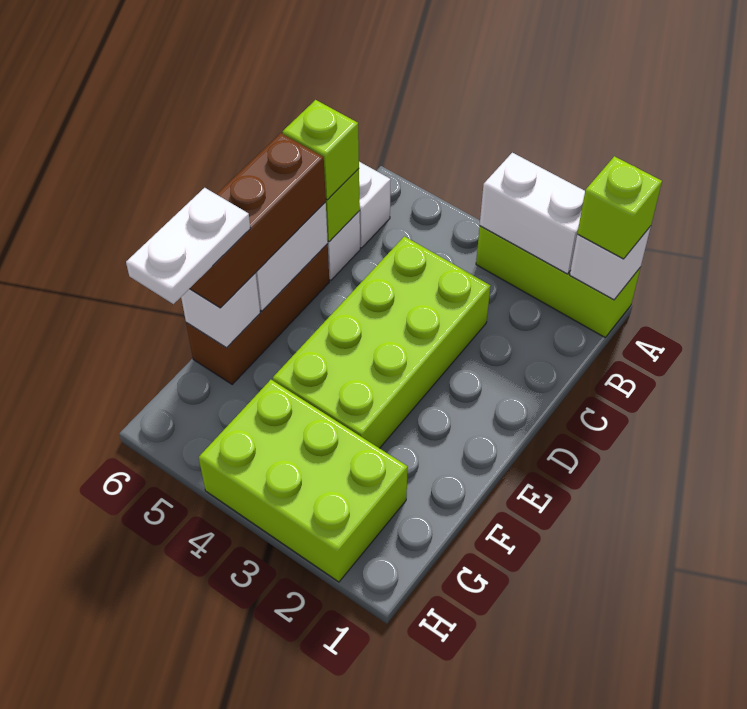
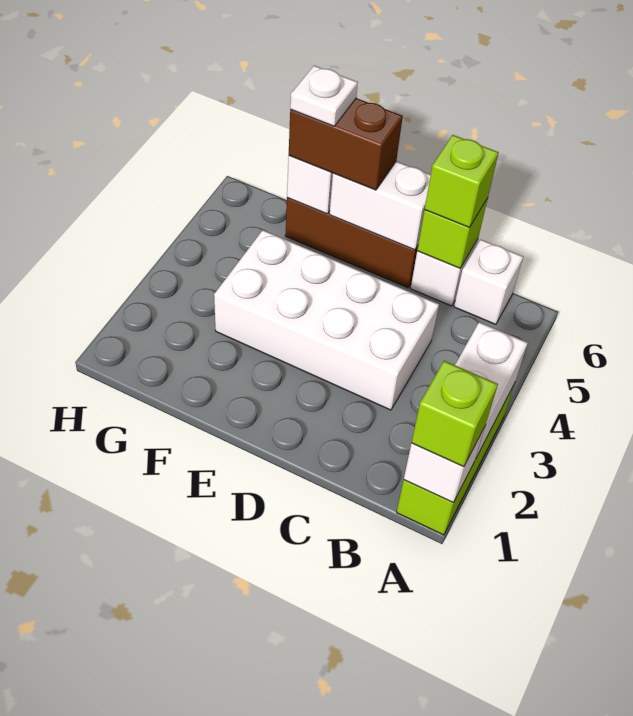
lime 2x4 brick [273,236,490,448] -> white 2x4 brick [214,230,439,410]
brown 1x3 brick [190,133,326,308] -> brown 1x2 brick [289,98,403,190]
white 1x2 plate [126,188,251,304] -> white 1x1 plate [290,66,358,126]
lime 2x3 brick [199,380,408,582] -> none

